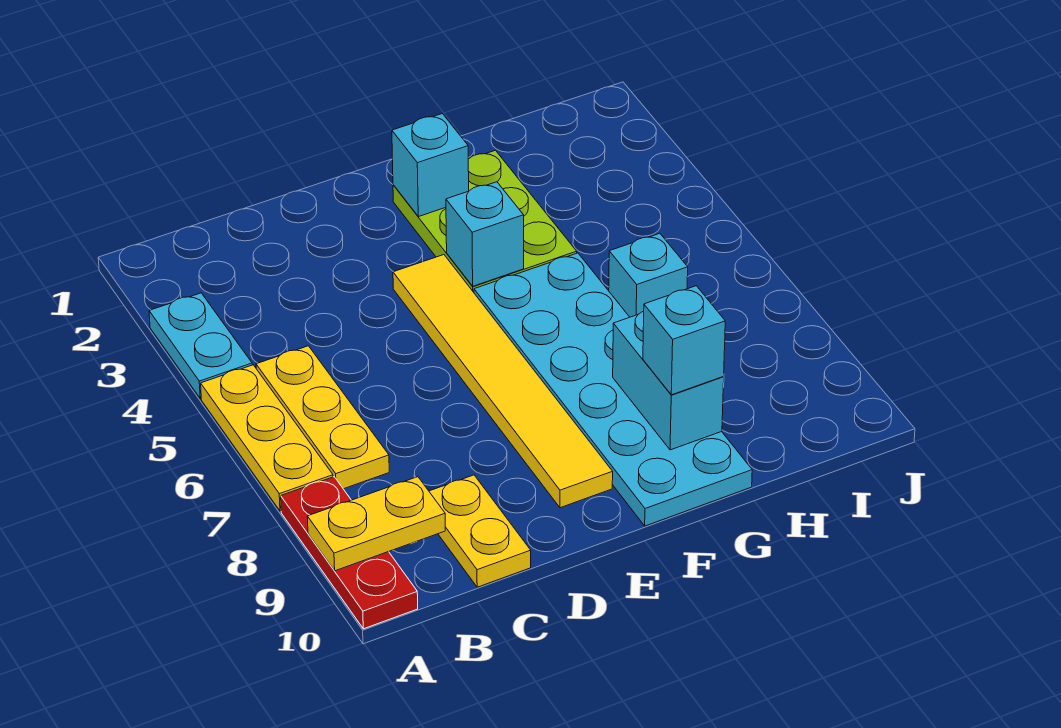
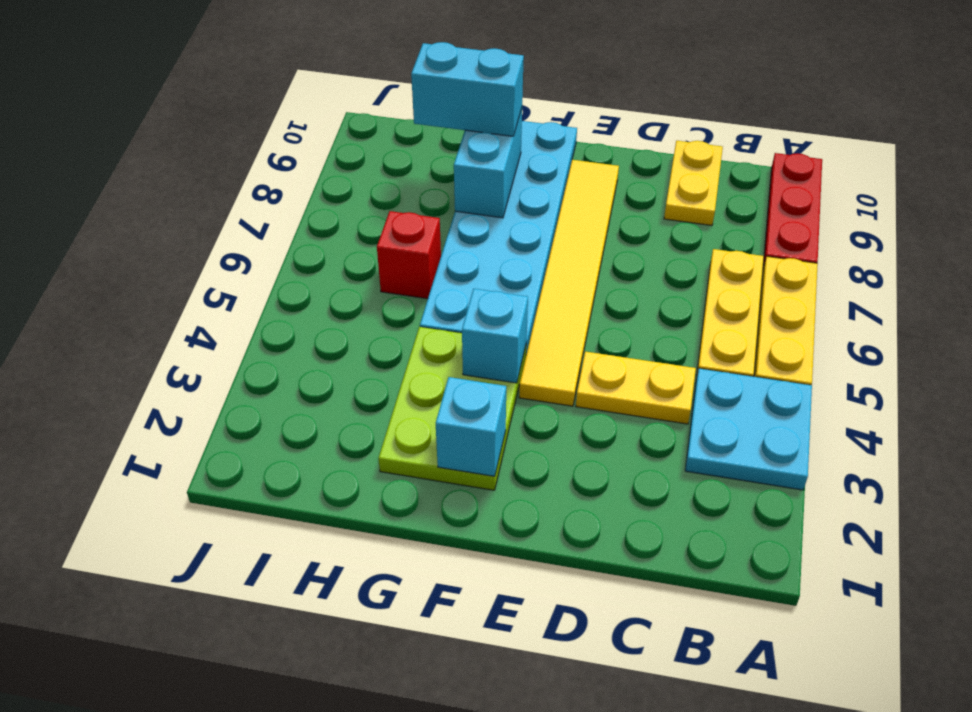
cyan 1x2 plate [149,293,252,399] -> cyan 2x2 plate [685,369,812,490]
yellow 1x2 plate [307,477,445,571] -> yellow 1x2 plate moved to [576,352,696,424]
cyan 1x1 brick [643,286,725,395] -> cyan 1x2 brick [411,42,524,136]
cyan 1x1 brick [609,233,688,317] -> red 1x1 brick [377,211,441,299]

